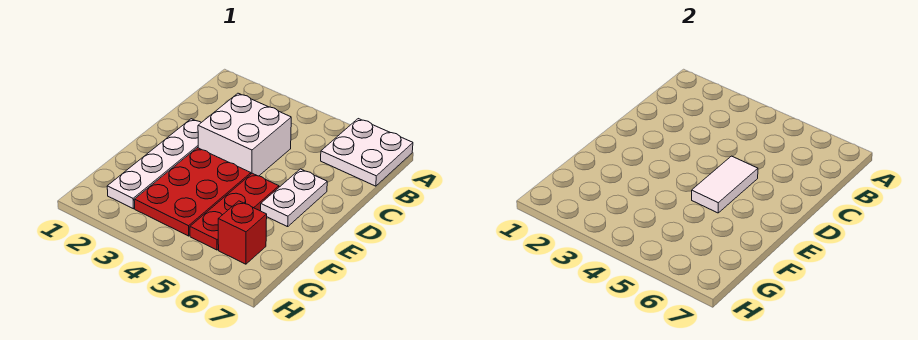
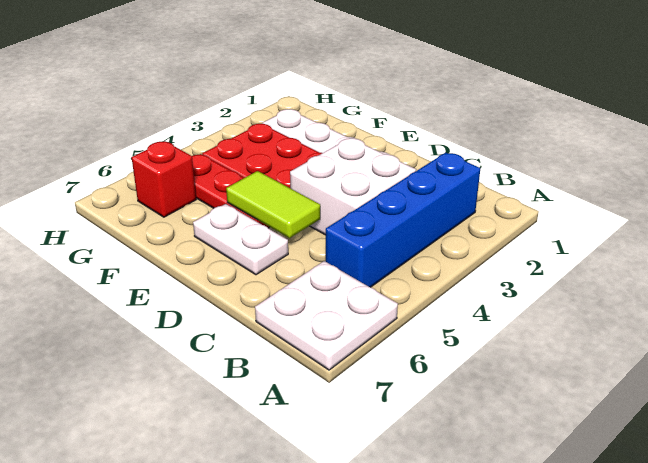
none -> blue 1x4 brick [326,153,480,287]
white 1x2 tile [692,156,758,213] -> lime 1x2 tile [226,171,320,238]

